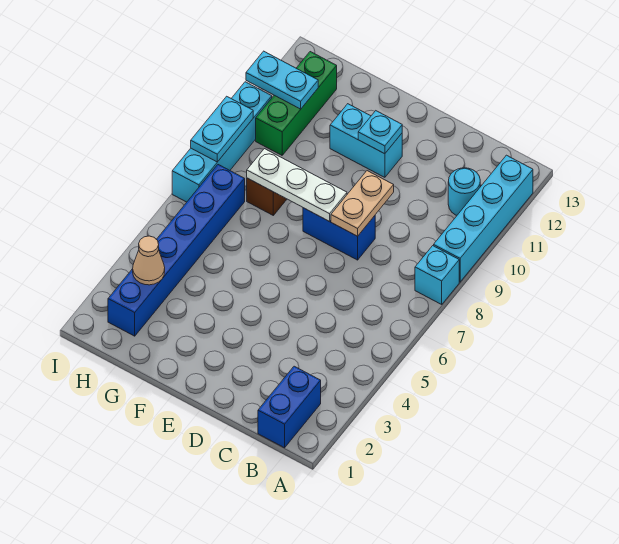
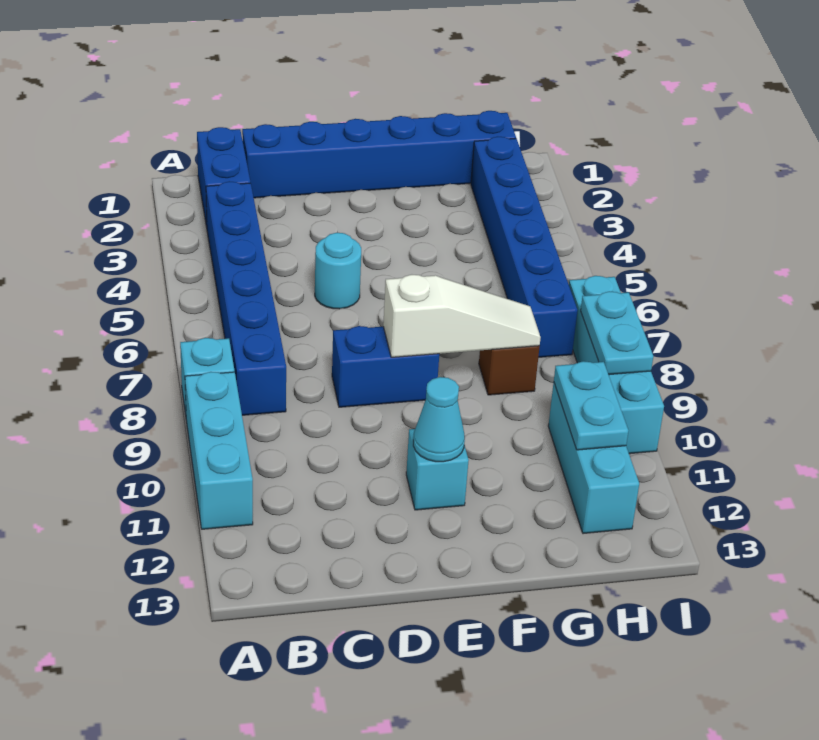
cyan 1x4 brick [434,155,533,282] -> cyan 1x3 brick [185,372,253,529]
none -> blue 1x6 brick [206,181,286,415]
cyan 1x1 round brick [448,168,480,215] -> cyan 1x1 round brick moved to [315,233,361,309]
none -> blue 1x6 brick [242,111,516,198]
tan 1x2 plate [331,171,394,236] -> none
white 1x3 plate [247,149,347,221] -> white 1x3 slope [383,275,541,357]
cyan 1x2 brick [330,104,402,177] -> cyan 1x1 brick [406,429,469,510]
cyan 1x1 plate [358,111,402,154] -> cyan 1x1 cone [413,377,465,462]
tan 1x1 cone [133,236,165,285] -> none
green 1x3 brick [256,52,337,155] -> cyan 1x3 brick [548,383,639,534]
cyan 1x2 plate [246,51,318,109] -> cyan 1x2 plate turned to [554,361,628,450]

